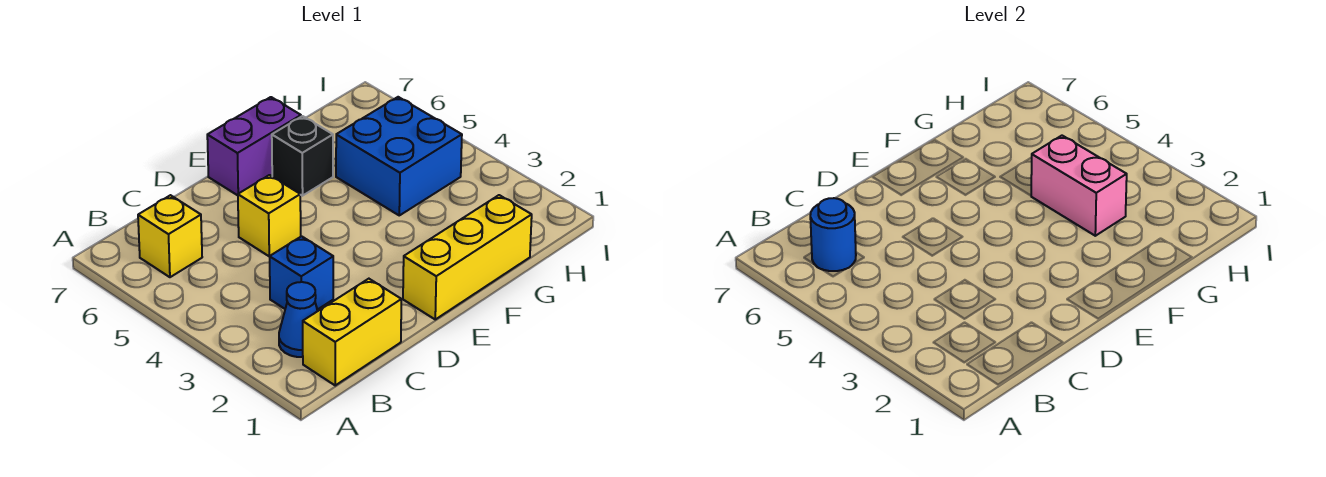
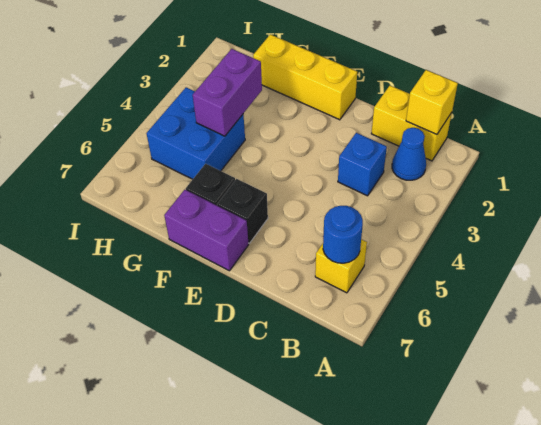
yellow 1x1 brick [238,175,301,257] -> yellow 1x1 brick moved to [406,70,458,135]
none -> black 1x1 brick [217,179,268,243]
pink 1x2 brick [1031,136,1127,236] -> purple 1x2 brick [193,49,262,136]

